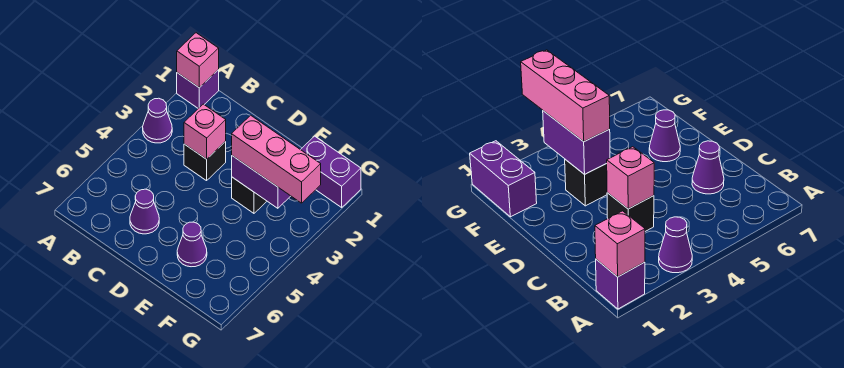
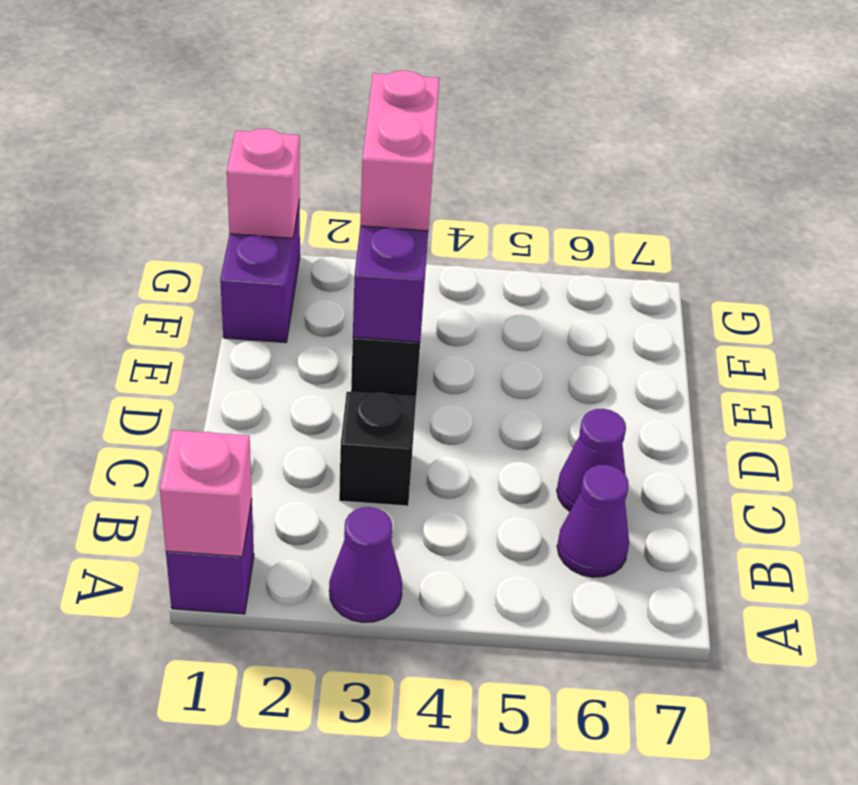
pink 1x1 brick [184,104,226,159] -> pink 1x1 brick moved to [227,129,300,238]
pink 1x3 brick [232,115,321,203] -> pink 1x2 brick [360,70,439,231]
purple 1x1 cone [177,222,207,267] -> purple 1x1 cone moved to [557,465,629,577]

